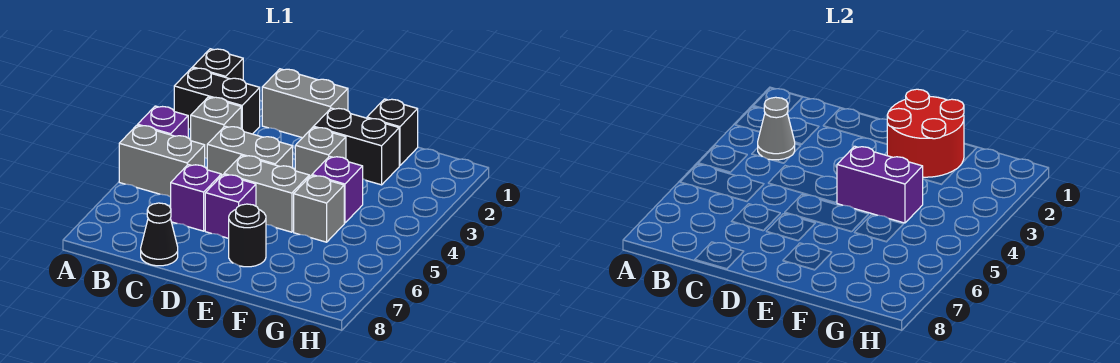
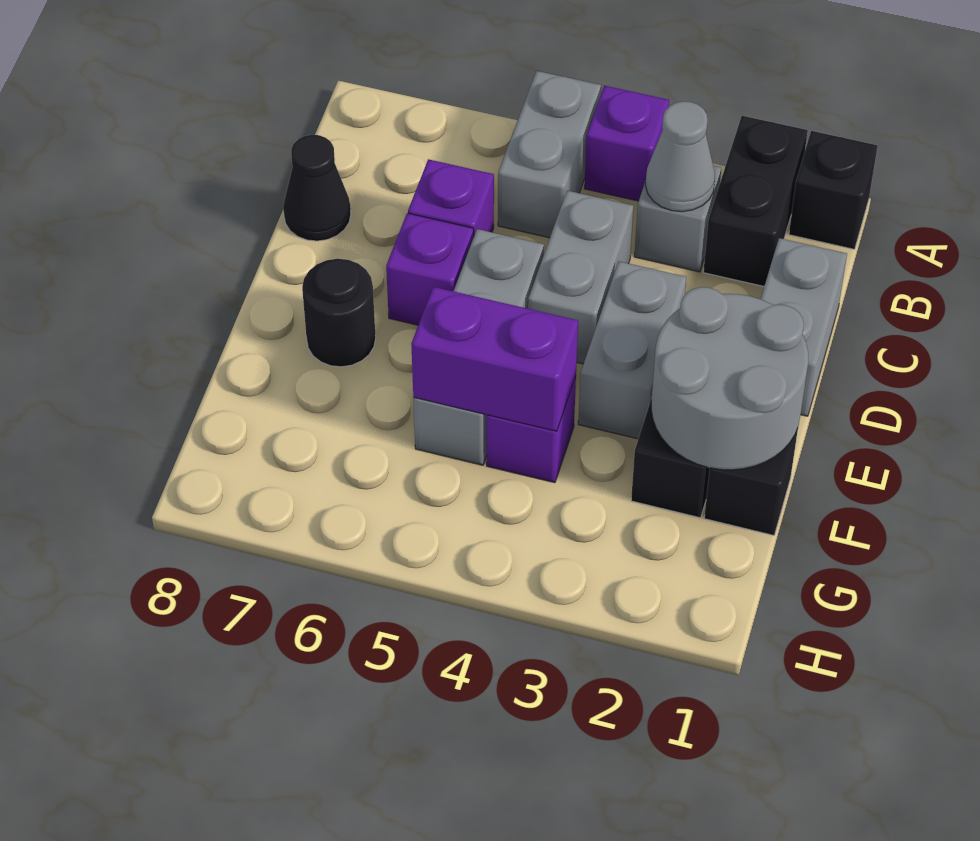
red 2x2 round brick [887,89,964,177] -> grey 2x2 round brick [651,287,808,470]
grey 1x1 brick [295,127,346,177] -> grey 1x2 brick [578,261,686,439]
purple 1x2 brick [837,146,923,223] -> purple 1x2 brick turned to [411,287,578,431]

